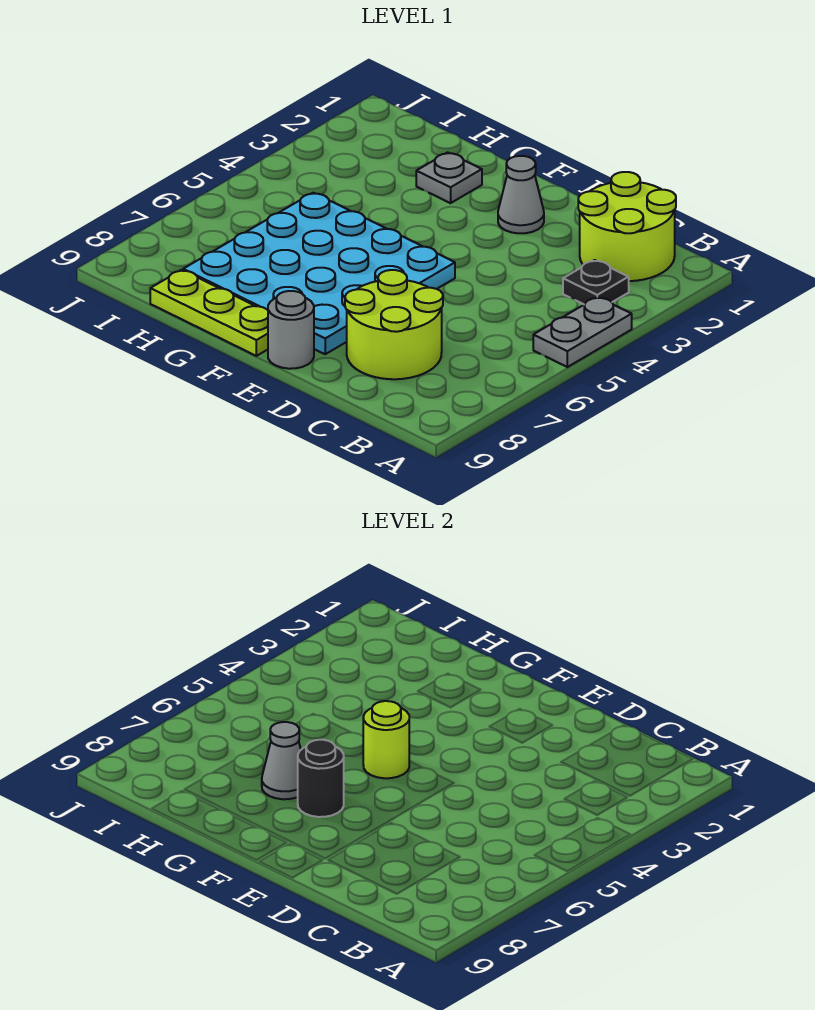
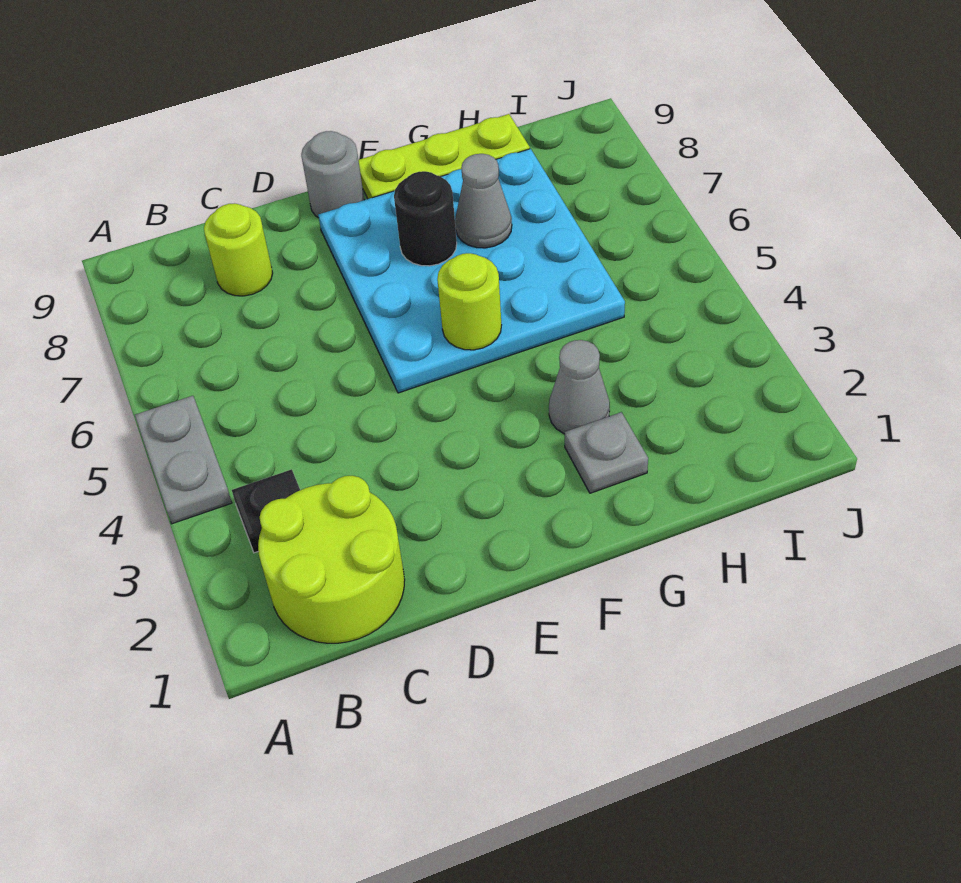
lime 2x2 round brick [345,270,443,379] -> lime 1x1 round brick [204,203,273,296]
grey 1x1 cone [498,156,544,233] -> grey 1x1 cone moved to [549,340,610,434]

